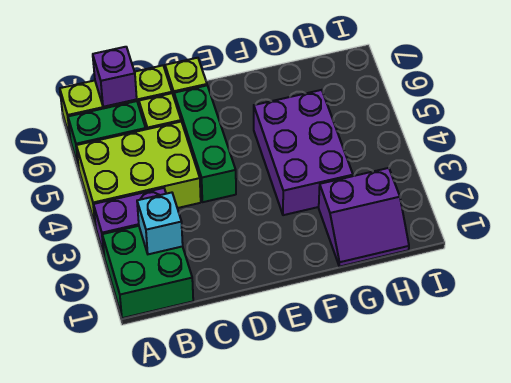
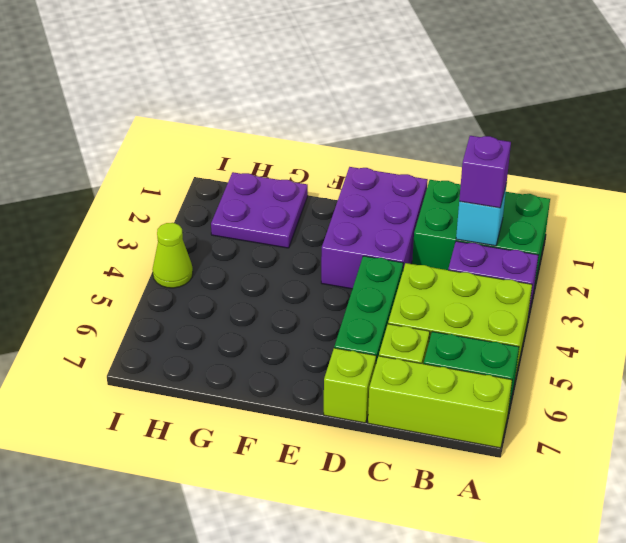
green 2x2 brick [102,226,193,318] -> green 2x3 brick [412,180,550,283]
purple 1x1 brick [93,47,137,107] -> purple 1x1 brick moved to [459,136,511,208]
purple 2x3 brick [254,90,353,215] -> purple 2x3 brick moved to [321,167,428,289]
purple 2x2 slope [319,168,409,267] -> purple 2x2 plate [211,172,308,248]
none -> lime 1x1 cone [152,223,193,288]

